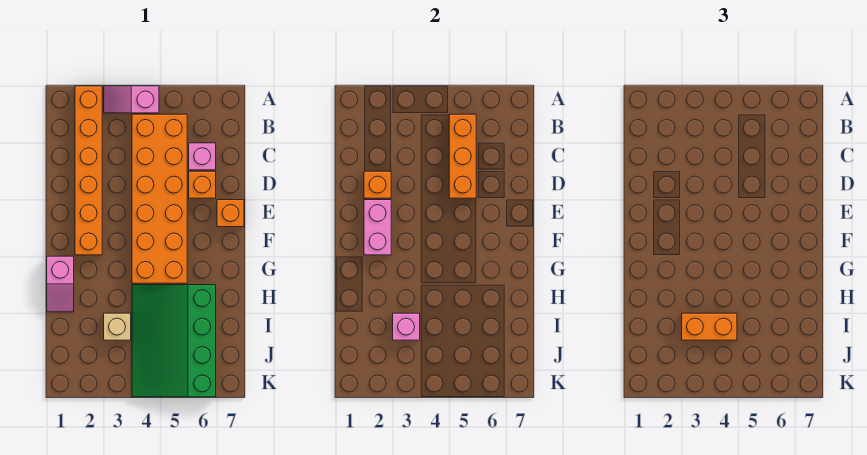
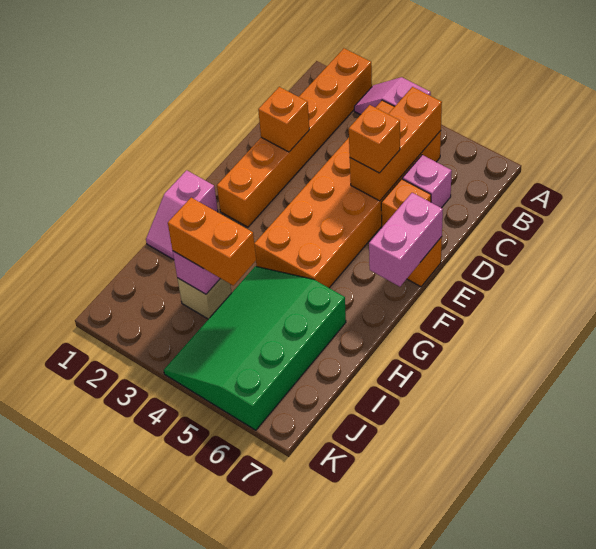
none -> orange 1x1 brick [349,105,400,173]
pink 1x2 brick [364,200,391,255] -> pink 1x2 brick moved to [369,193,443,287]

